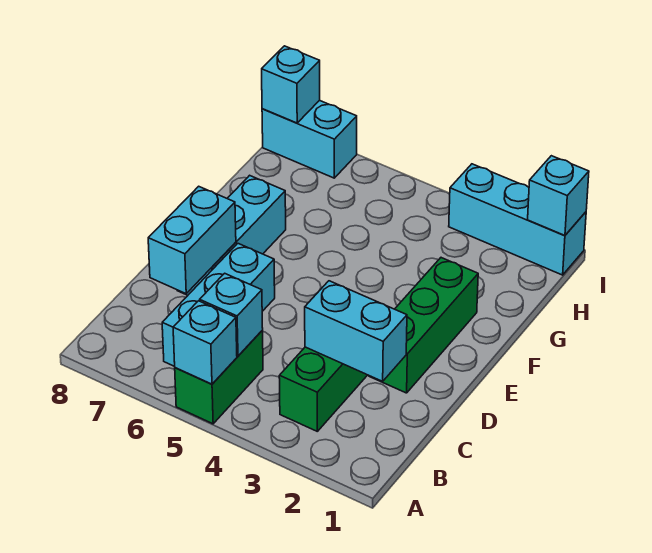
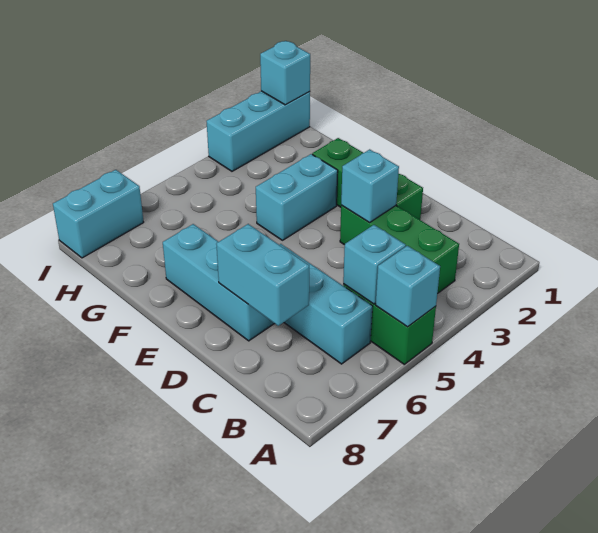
cyan 1x2 brick [305,281,407,381] -> cyan 1x2 brick moved to [256,154,338,240]
cyan 1x1 brick [262,46,320,123] -> cyan 1x1 brick moved to [341,149,399,223]

